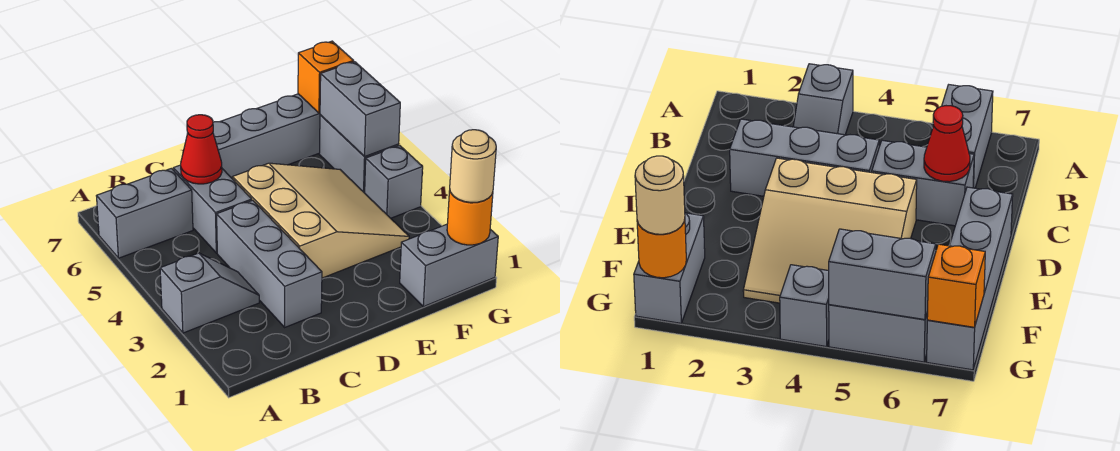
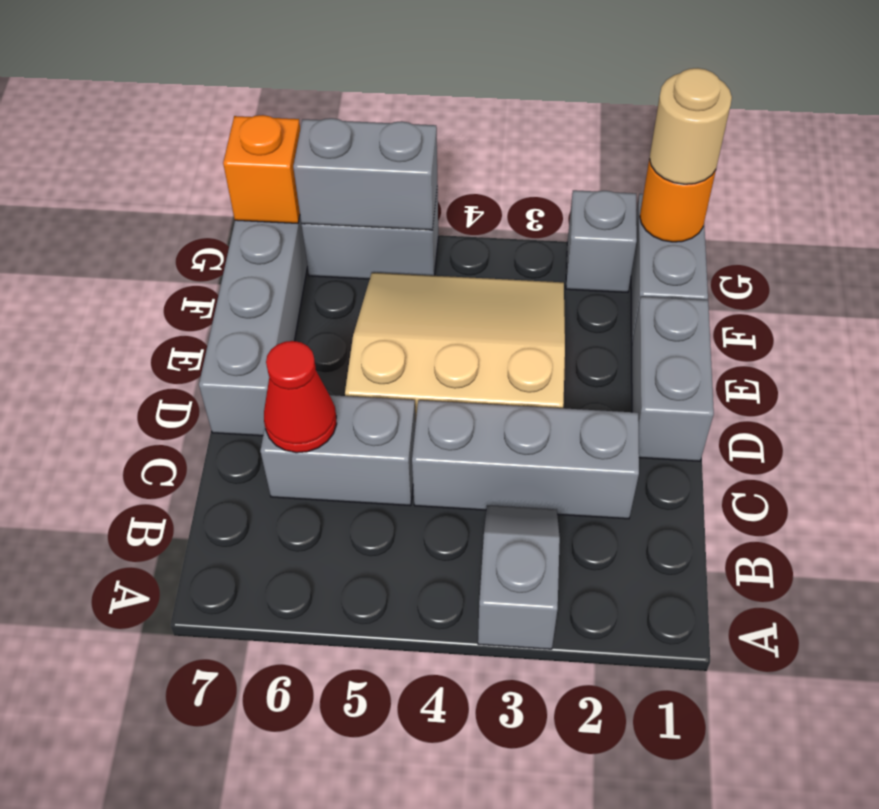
grey 1x2 brick [97,168,193,258] -> grey 1x2 brick moved to [632,297,714,461]
grey 1x1 brick [365,146,423,218] -> grey 1x1 brick moved to [566,190,637,292]

